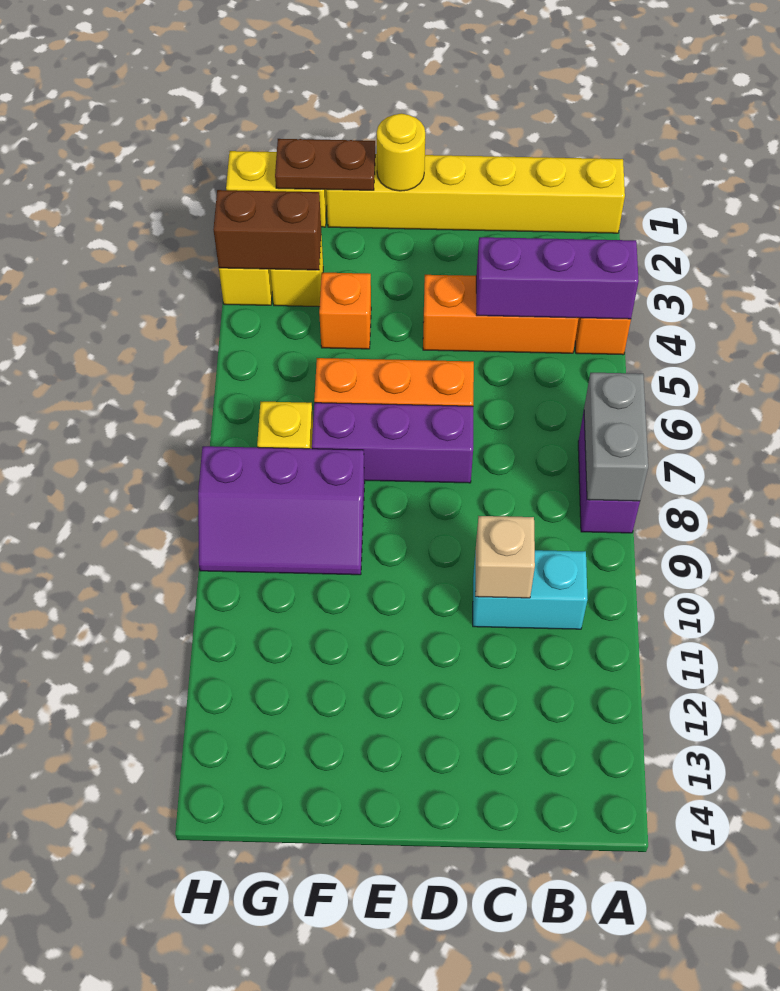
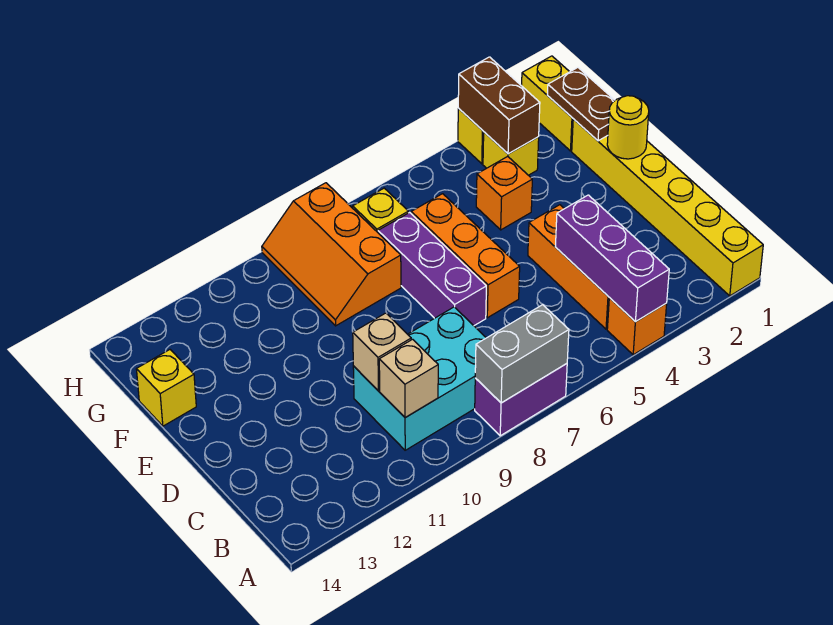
cyan 1x2 brick [473,550,588,629] -> cyan 2x3 brick [353,307,486,450]
none -> tan 1x1 brick [379,339,438,418]
purple 2x3 slope [198,446,365,575] -> orange 2x3 slope [262,183,401,326]
none -> yellow 1x1 brick [136,350,196,426]

